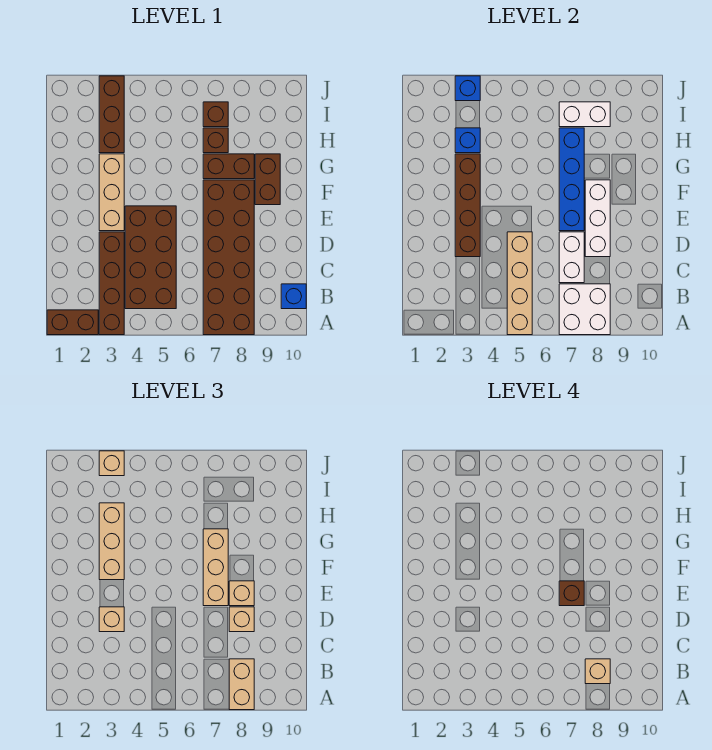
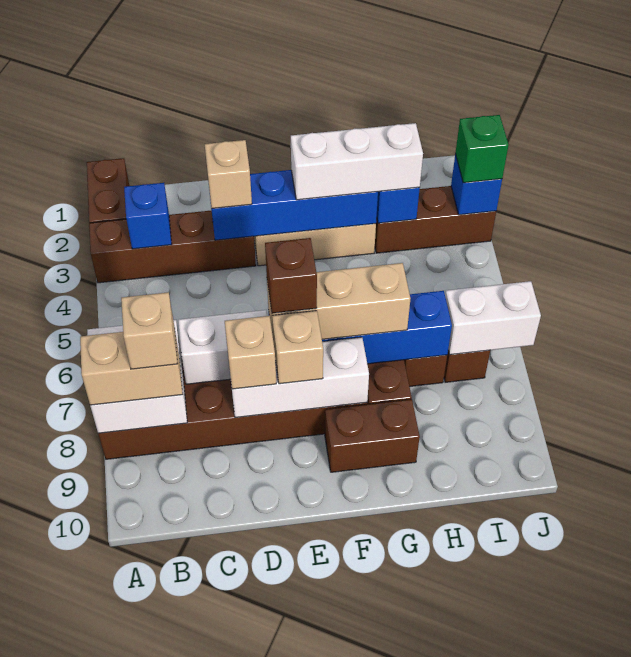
tan 1x4 brick [507,232,532,335] -> none
brown 2x4 brick [125,206,176,309] -> none
blue 1x1 brick [281,284,306,309] -> blue 1x1 brick moved to [124,183,172,249]
brown 1x4 brick [455,154,480,257] -> blue 1x4 brick [210,170,378,240]
tan 1x3 brick [99,503,124,580] -> white 1x3 brick [291,123,423,200]
white 1x2 brick [559,102,610,127] -> white 1x2 brick turned to [445,281,541,355]
tan 1x1 brick [99,451,124,476] -> green 1x1 brick [455,115,508,183]

